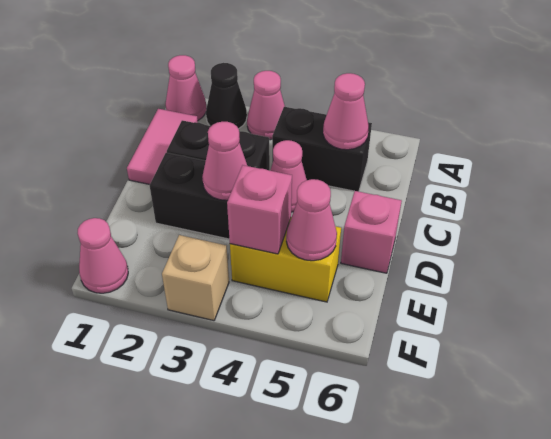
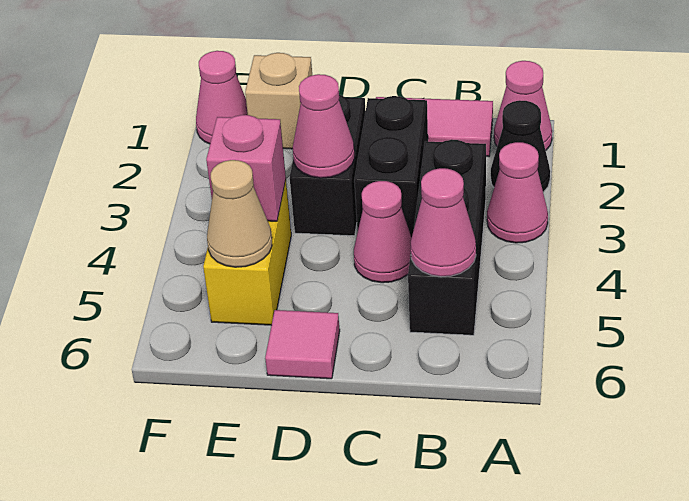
black 1x2 brick [272,107,372,191] -> black 1x3 brick [408,140,486,335]
pink 1x1 brick [341,191,402,273] -> pink 1x1 tile [265,310,340,379]
pink 1x1 cone [286,179,337,261] -> tan 1x1 cone [207,160,272,267]
tan 1x1 brick [162,235,229,321] -> tan 1x1 brick moved to [245,53,312,149]

